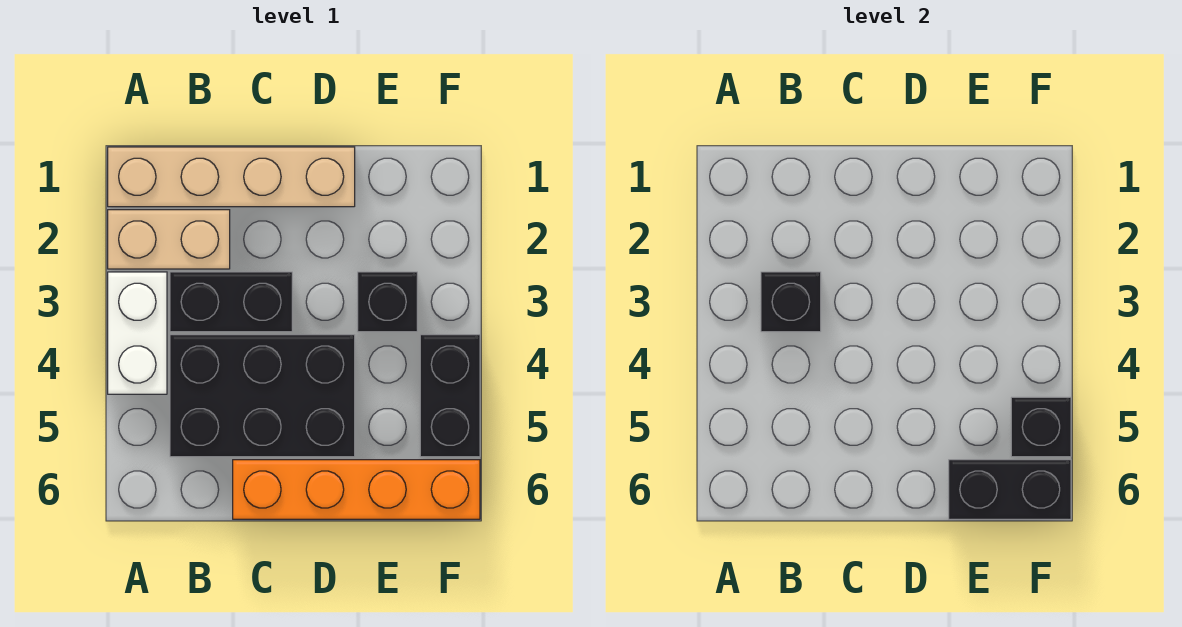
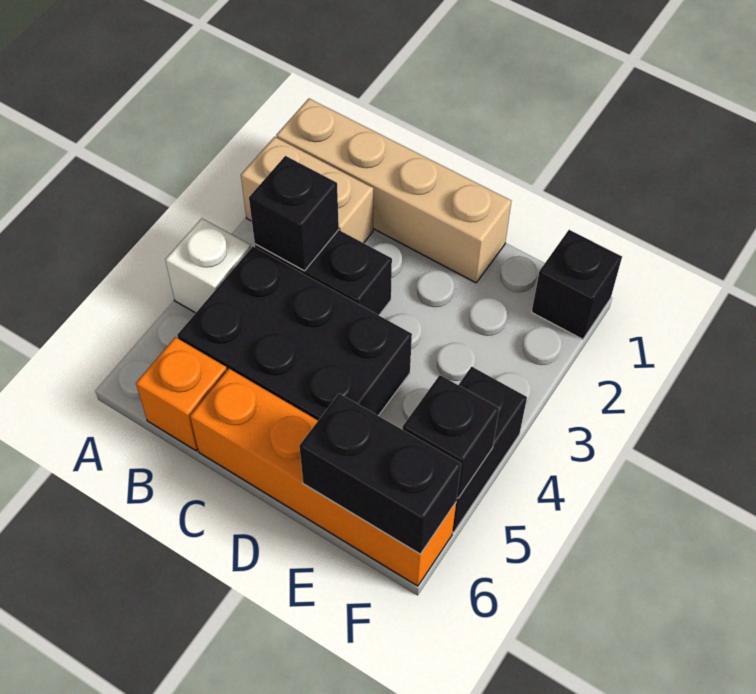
white 1x2 brick [108,272,167,394] -> white 1x1 brick [165,218,251,313]
none -> orange 1x1 brick [136,337,227,451]
black 1x1 brick [358,272,417,332] -> black 1x1 brick moved to [532,230,622,339]

